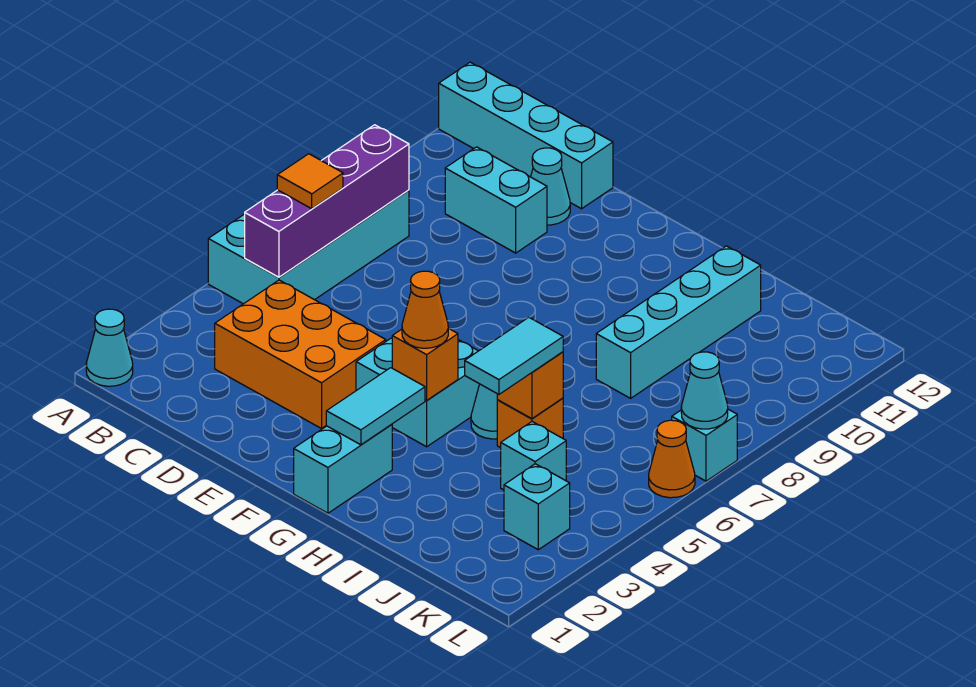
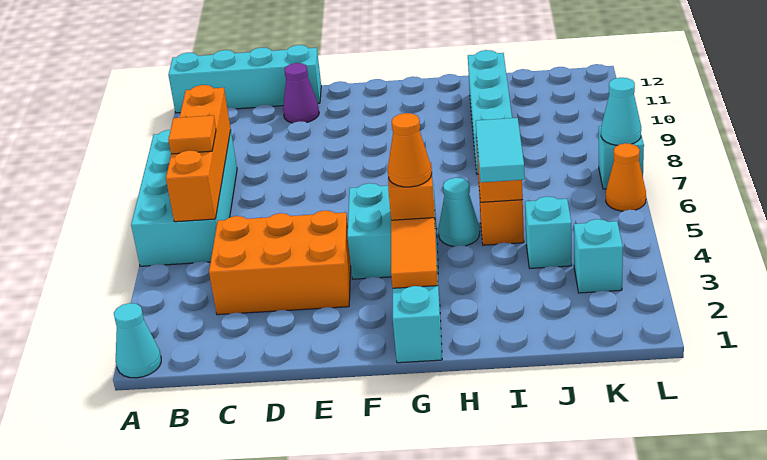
purple 1x4 brick [245,125,409,277] -> orange 1x4 brick [166,85,231,222]
cyan 1x2 brick [445,147,547,253] -> none
cyan 1x1 cone [531,148,570,225] -> purple 1x1 cone [283,63,319,123]
cyan 1x2 tile [326,368,425,445] -> orange 1x2 tile [391,218,438,288]

